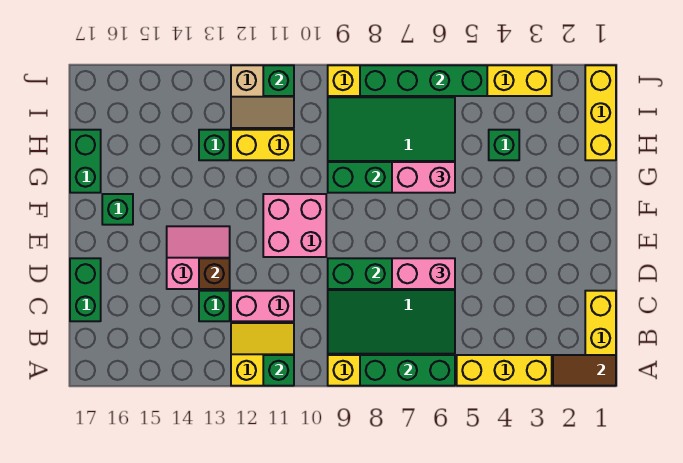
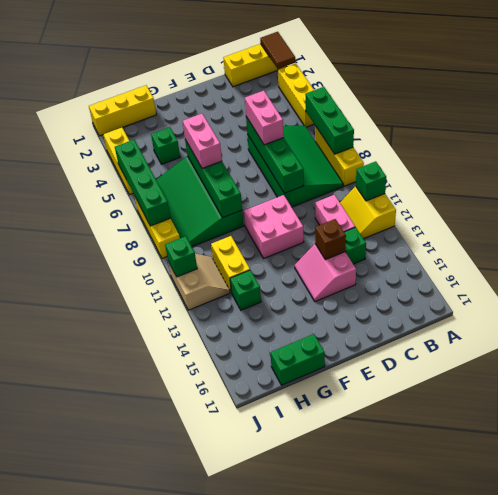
green 1x2 brick [70,258,101,321] -> none
green 1x1 brick [102,194,133,225] -> none

